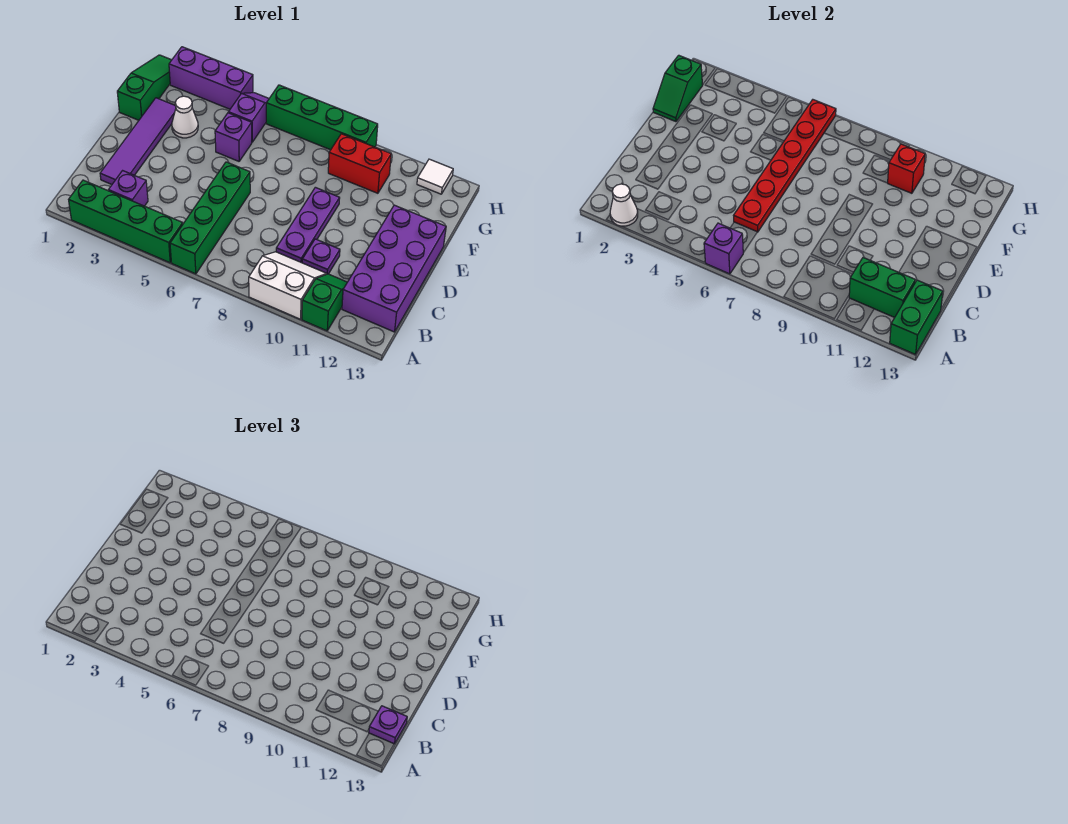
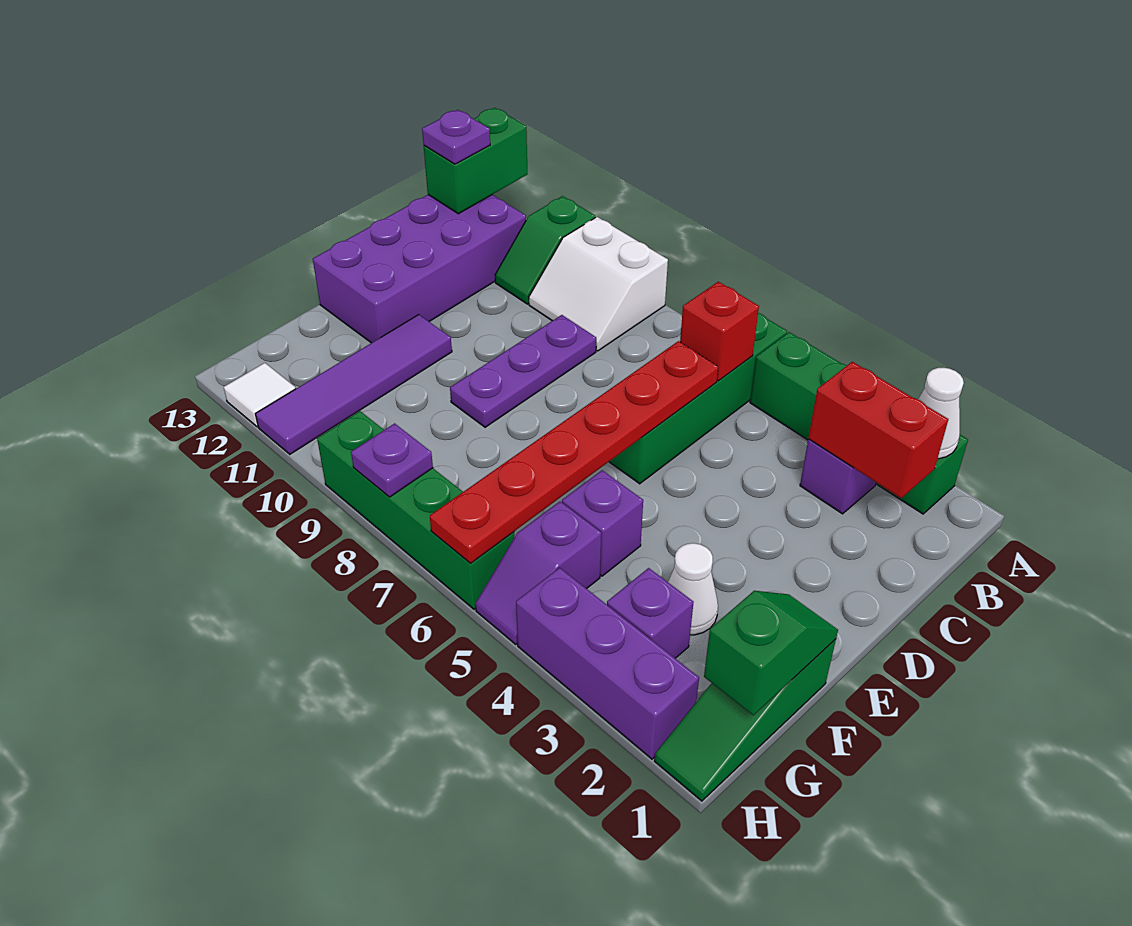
purple 1x1 brick [704,223,743,274] -> purple 1x1 brick moved to [607,568,694,658]
green 1x2 brick [849,258,915,318] -> none
purple 1x4 tile [100,98,176,184] -> purple 1x4 tile moved to [256,315,452,454]
purple 1x1 plate [302,239,340,274] -> purple 1x1 plate moved to [351,423,433,497]
red 1x2 brick [328,134,391,193] -> red 1x2 brick moved to [808,362,948,498]
red 1x1 brick [888,144,925,193] -> red 1x1 brick moved to [680,282,759,381]

